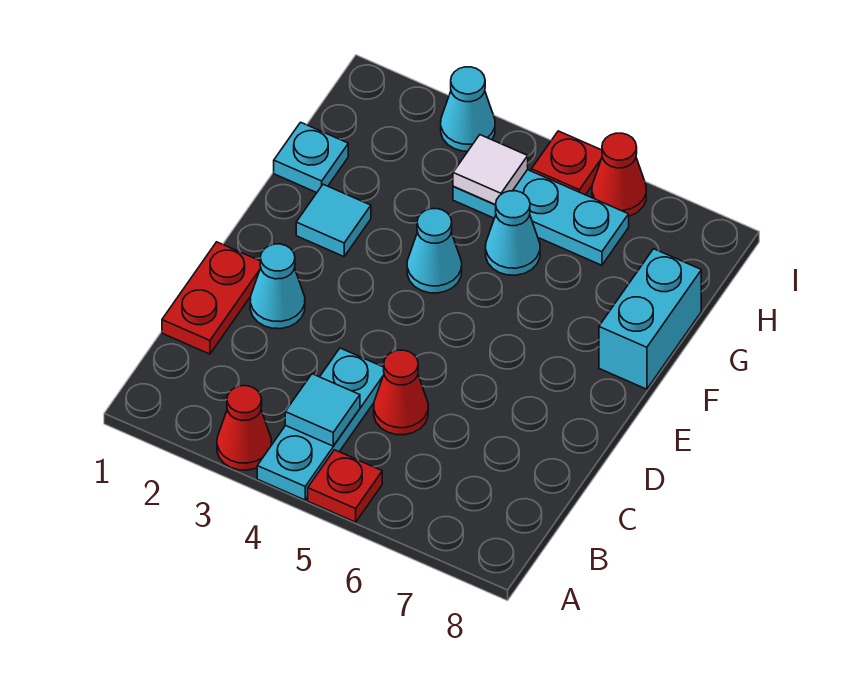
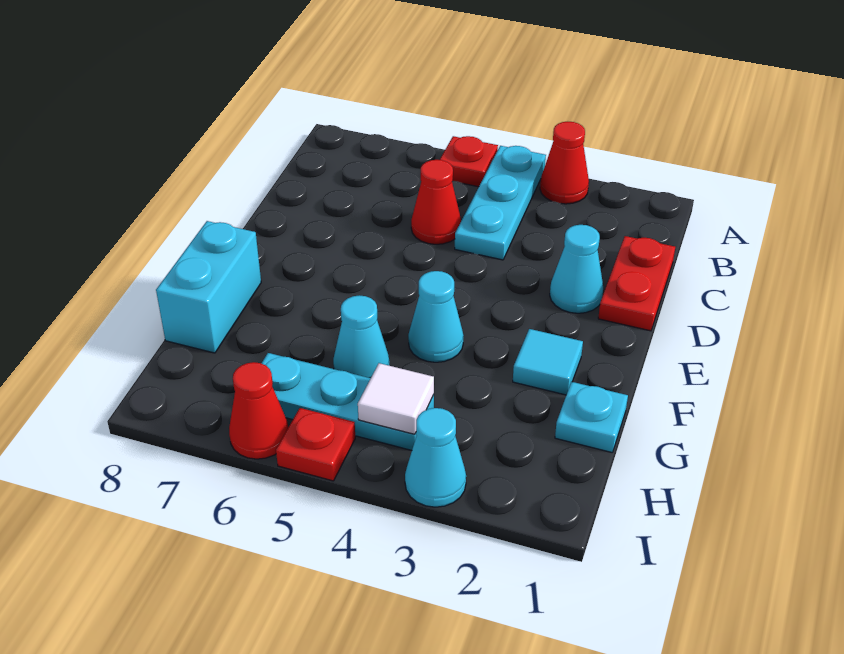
cyan 1x1 tile [285,374,360,446] -> none

